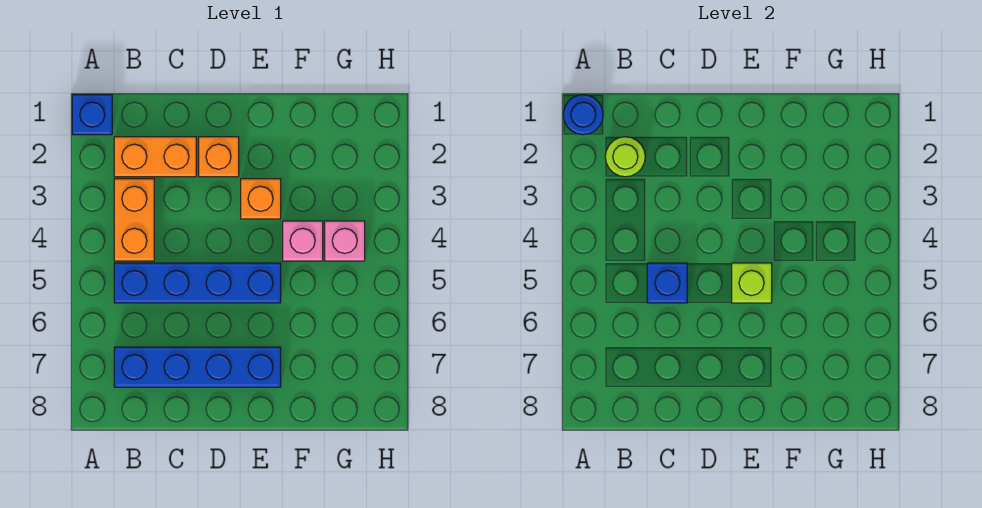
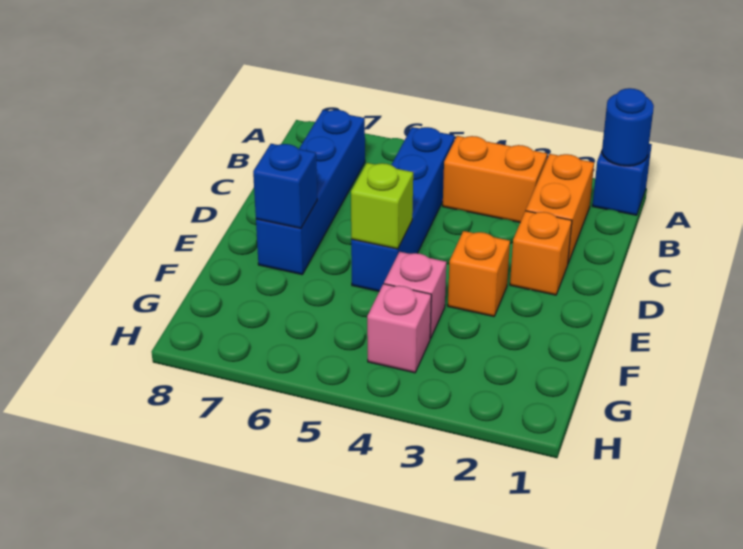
lime 1x1 round brick [605,137,645,177] -> none
blue 1x1 brick [647,263,687,303] -> blue 1x1 brick moved to [253,144,317,228]

